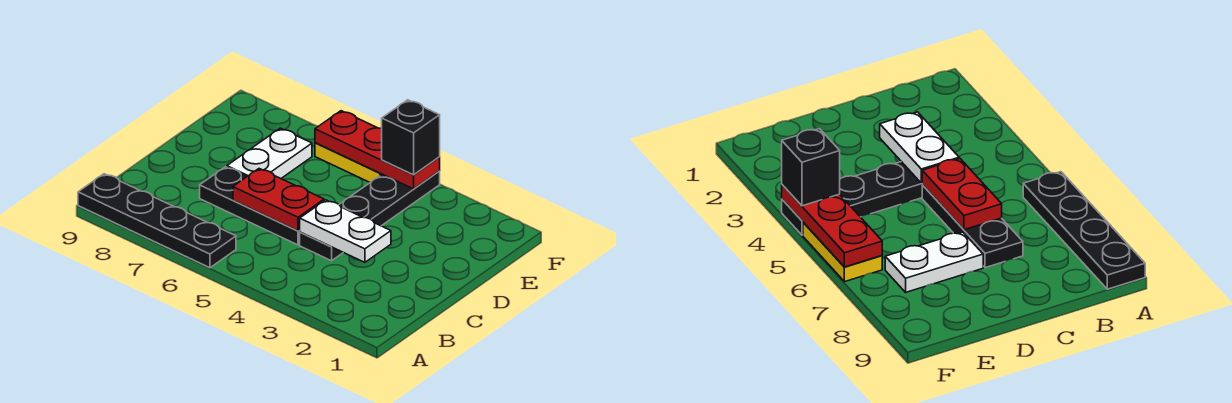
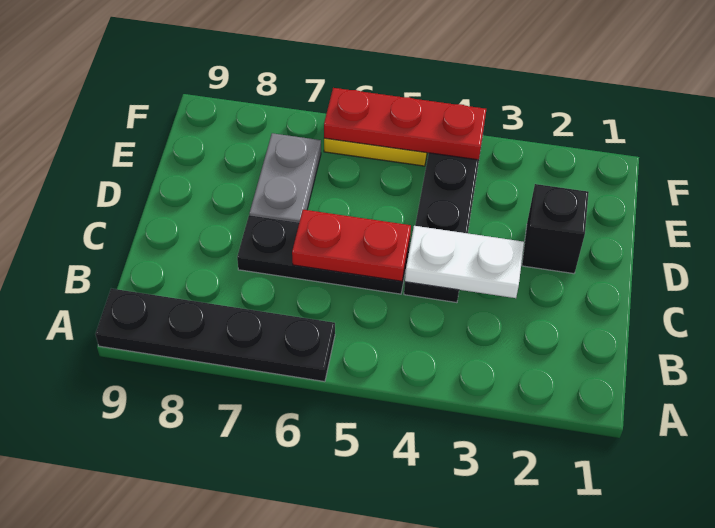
white 1x2 plate [227,128,312,178] -> grey 1x2 plate [249,133,321,222]
black 1x1 brick [382,100,440,175] -> black 1x1 brick moved to [522,184,589,274]

